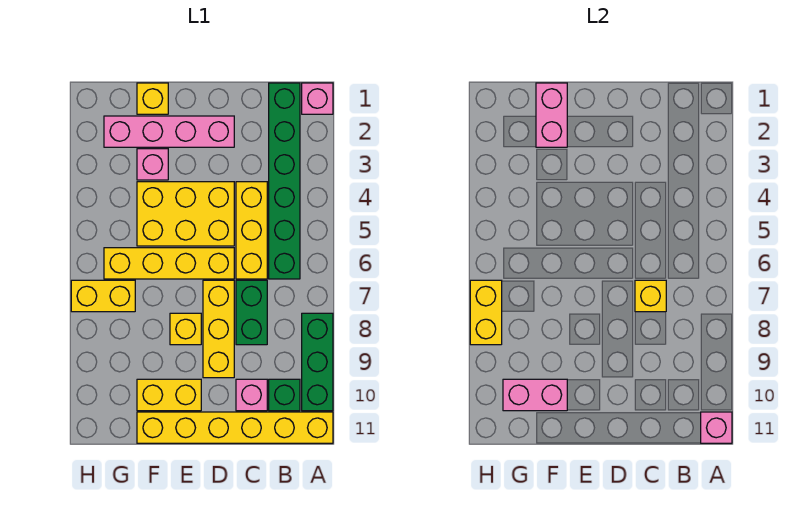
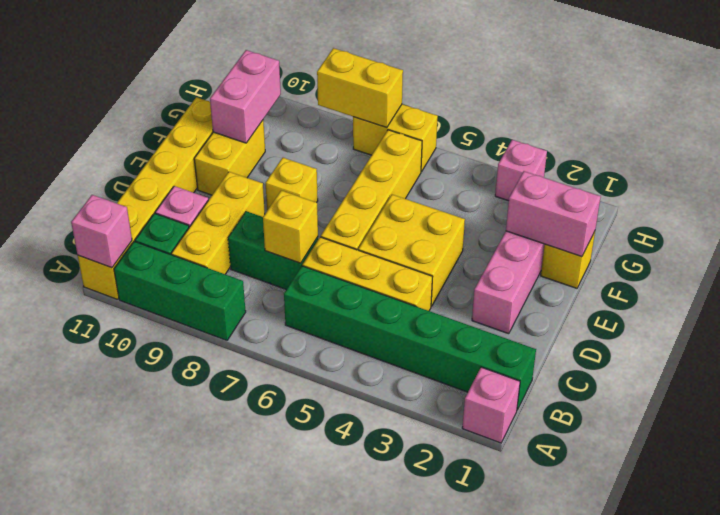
yellow 2x3 brick [137,182,234,246] -> yellow 2x2 brick [358,195,465,306]
yellow 1x3 brick [203,280,234,378] -> yellow 1x3 brick turned to [171,172,265,274]
pink 1x1 brick [137,149,168,180] -> pink 1x1 brick moved to [495,140,547,201]
yellow 1x2 brick [71,280,135,312] -> yellow 1x2 brick turned to [353,104,438,172]

